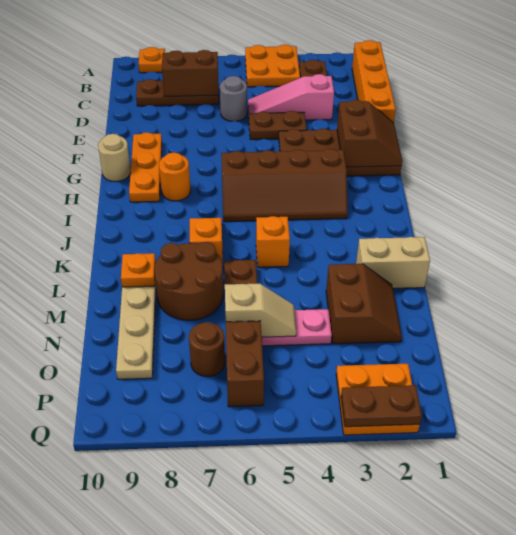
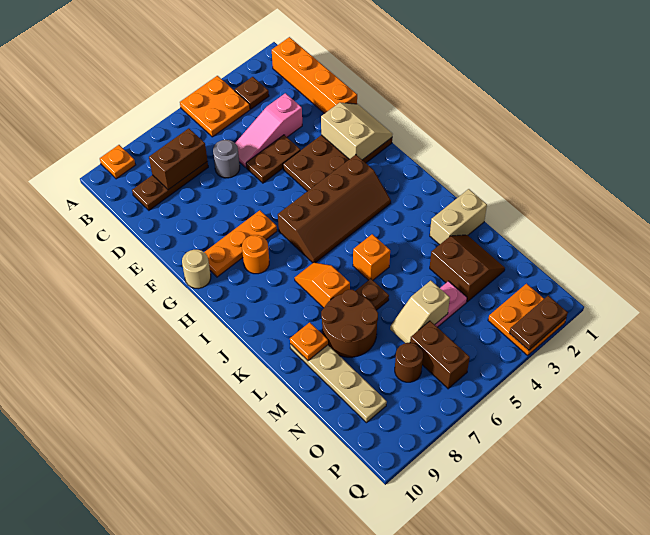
brown 2x2 slope [337,100,402,167] -> tan 2x2 slope [321,102,393,160]
orange 1x3 plate [129,132,162,202] -> orange 1x3 plate turned to [204,210,277,277]
tan 1x2 slope [225,284,296,337] -> tan 1x2 slope turned to [390,281,450,343]

